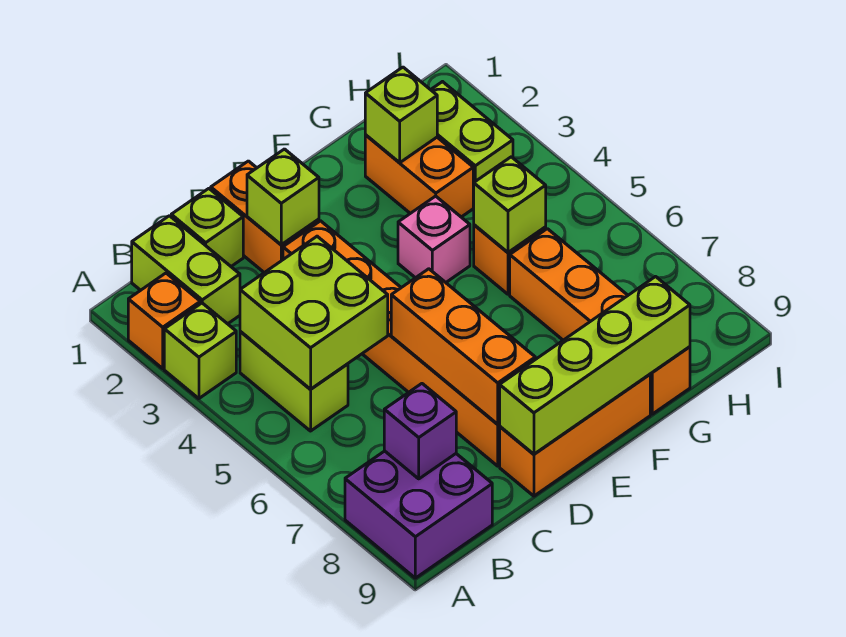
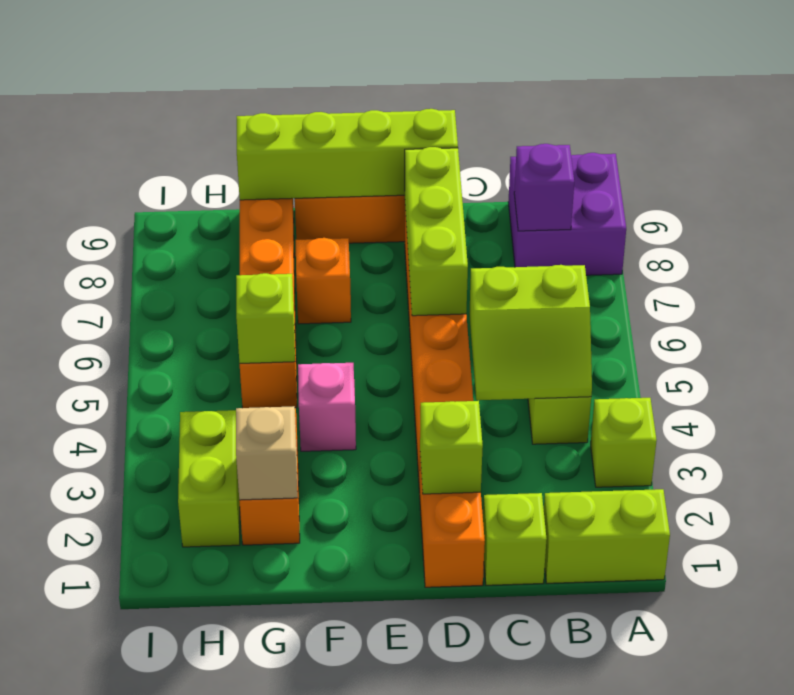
orange 1x1 brick [128,273,200,368] -> orange 1x1 brick moved to [296,238,351,324]
lime 1x2 brick [132,216,240,324] -> lime 1x2 brick turned to [544,489,670,583]
lime 2x2 brick [240,236,388,389] -> lime 2x2 slope [469,265,592,400]
orange 1x3 brick [391,269,535,424] -> lime 1x3 brick [404,147,468,316]
lime 1x1 brick [365,67,437,163] -> tan 1x1 brick [236,406,298,500]

